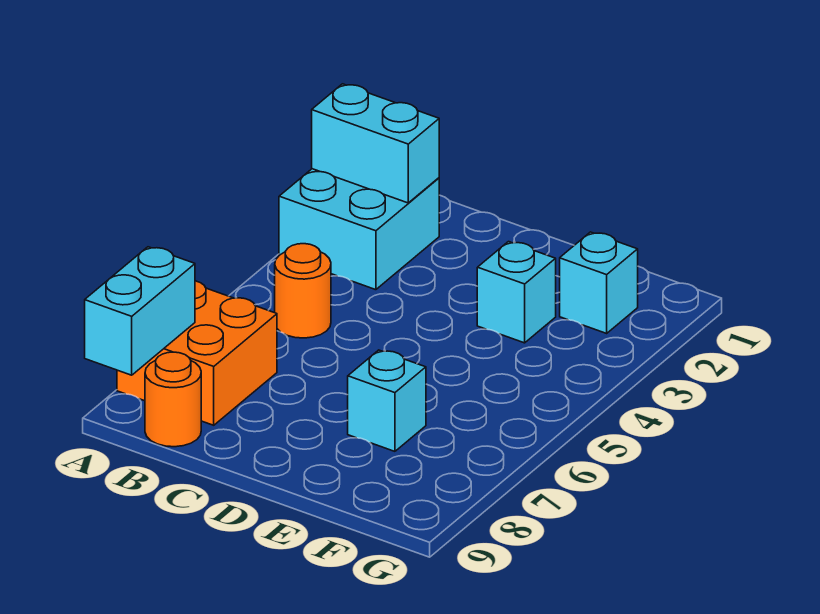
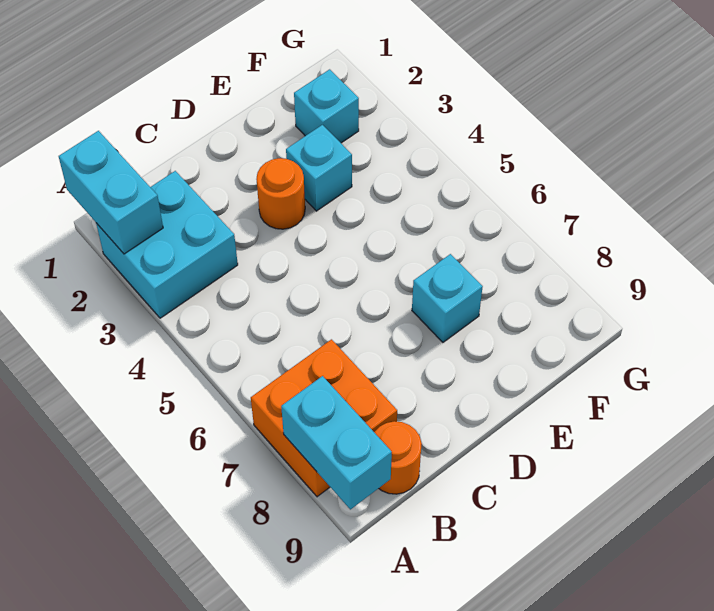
cyan 1x2 brick [312,84,439,203] -> cyan 1x2 brick turned to [59,131,163,254]
orange 1x1 round brick [275,244,331,338] -> orange 1x1 round brick moved to [256,158,305,229]

